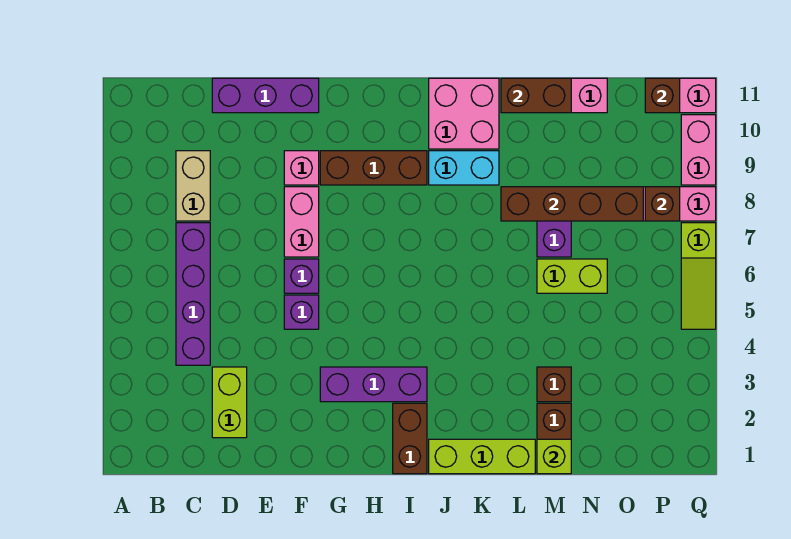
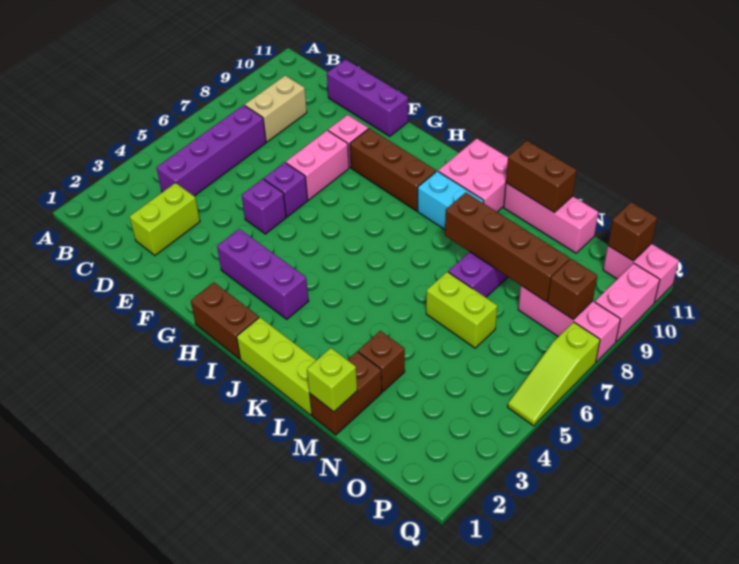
brown 1x2 brick [393,403,427,474] -> brown 1x2 brick turned to [191,283,259,359]

